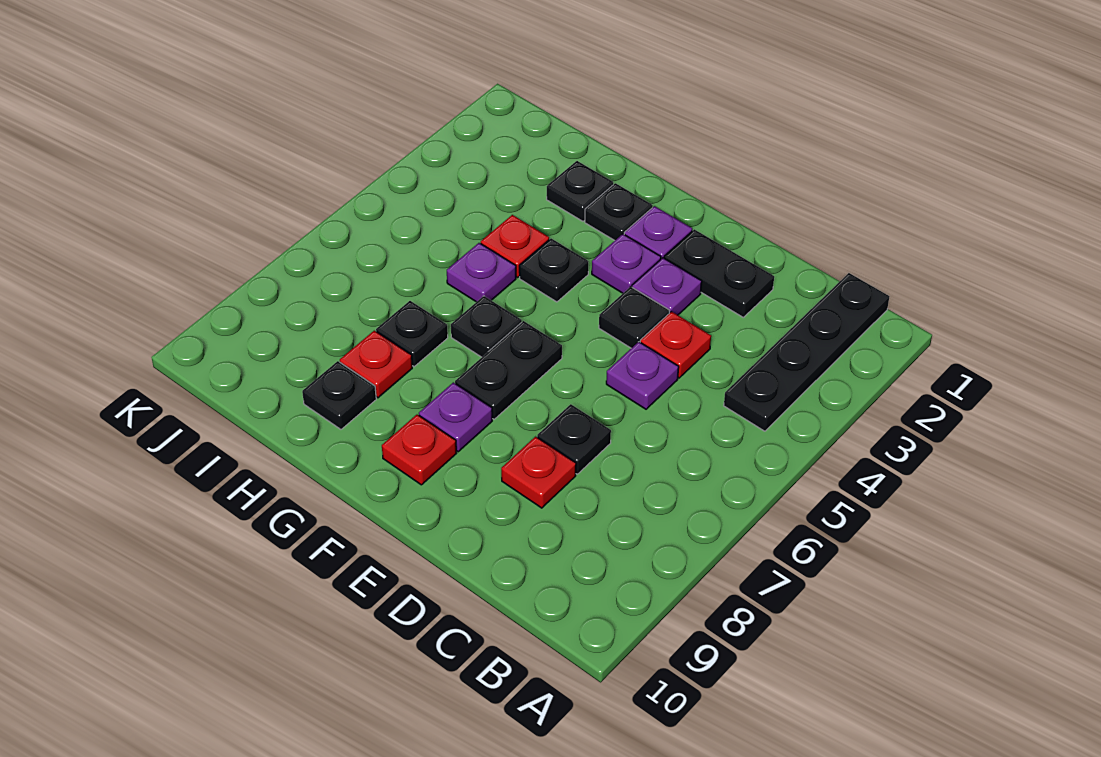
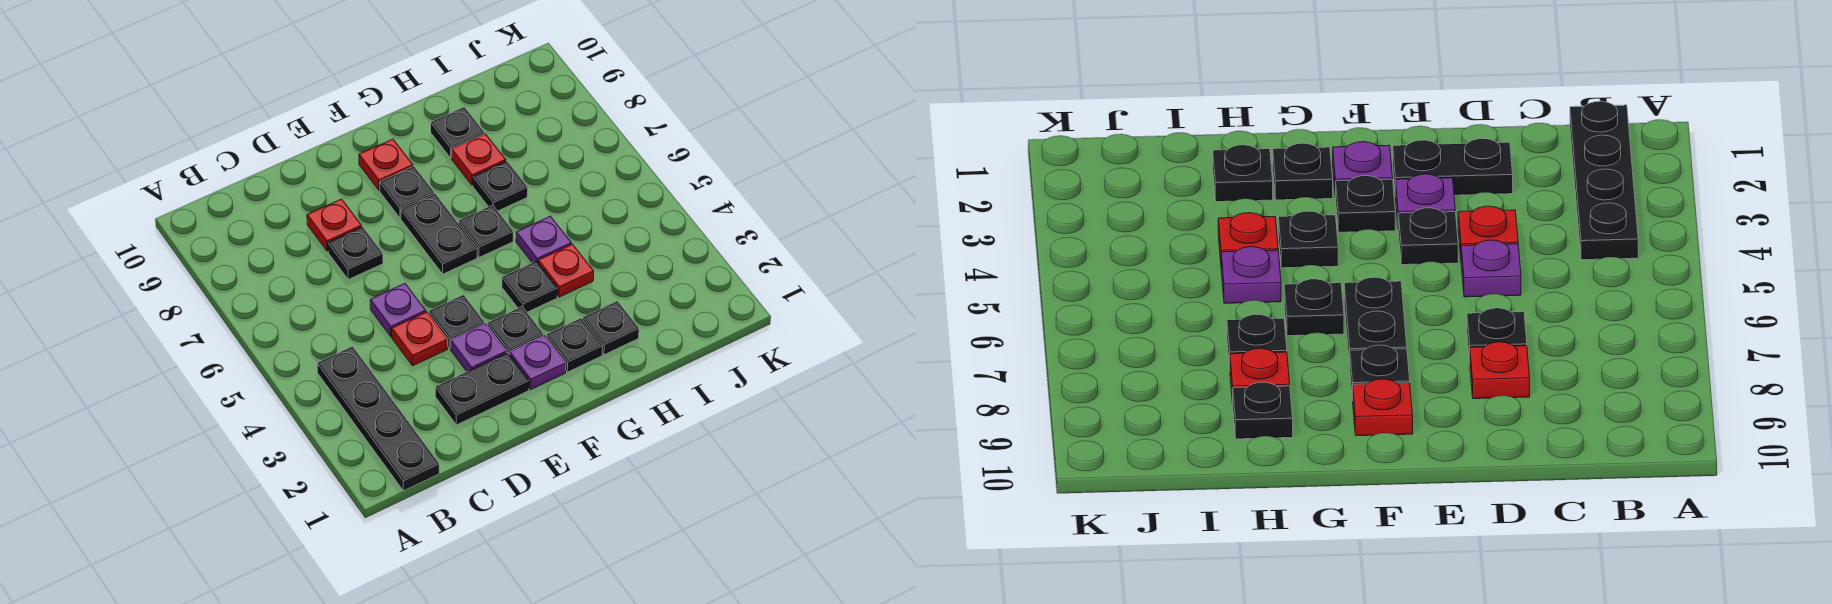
purple 1x1 plate [592,234,661,293] -> black 1x1 plate [487,307,543,355]
purple 1x1 plate [419,382,492,452] -> black 1x1 plate [380,166,434,218]

